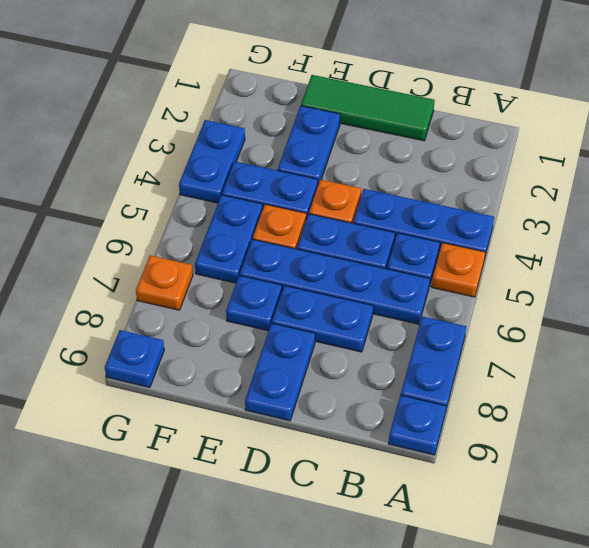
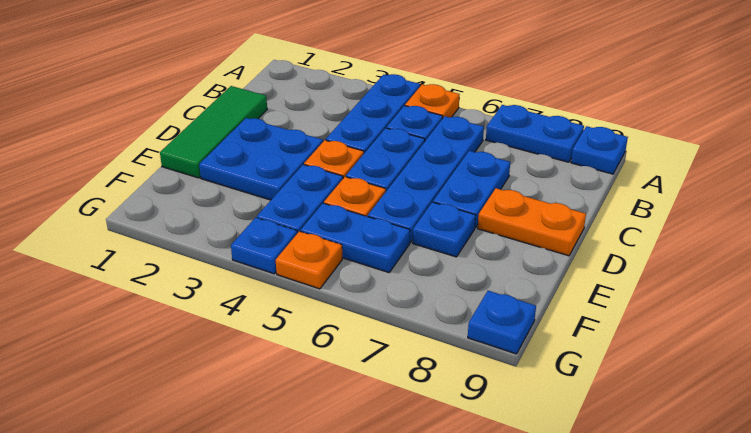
blue 1x2 plate [245,323,315,421] -> orange 1x2 plate [478,188,586,256]
blue 1x2 plate [278,106,340,184] -> blue 2x2 plate [199,118,323,200]
blue 1x2 plate [179,120,245,203] -> blue 1x1 plate [231,218,297,274]
orange 1x1 plate [136,256,193,310] -> orange 1x1 plate moved to [276,231,342,289]

